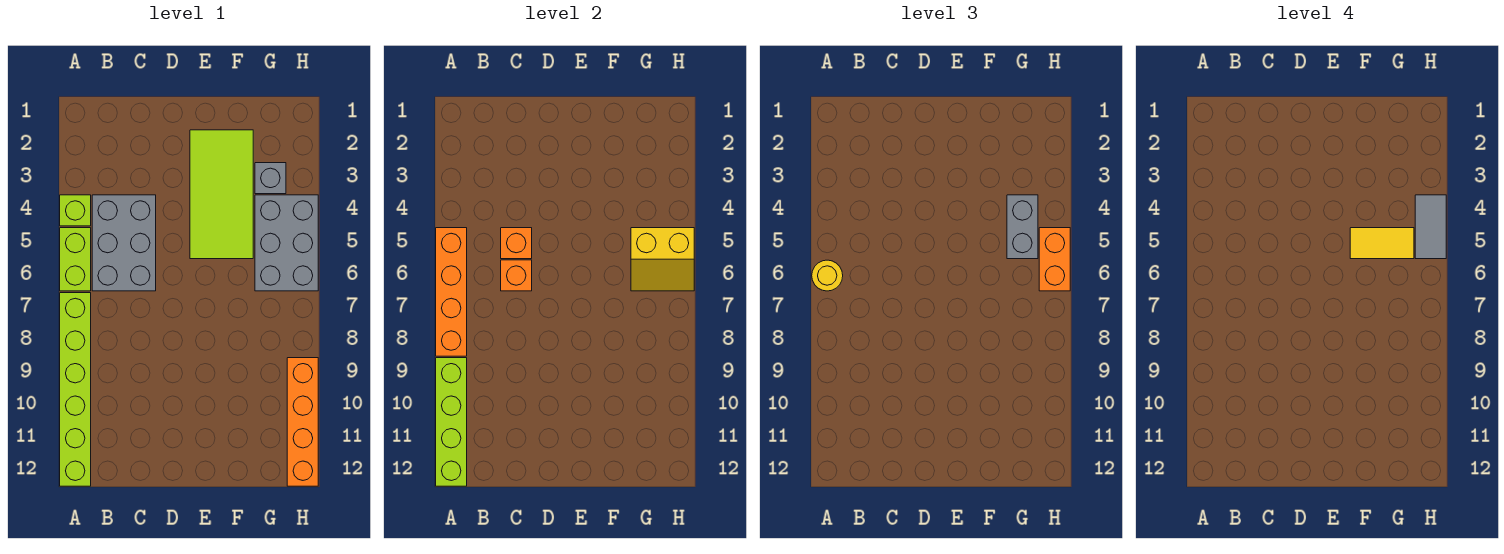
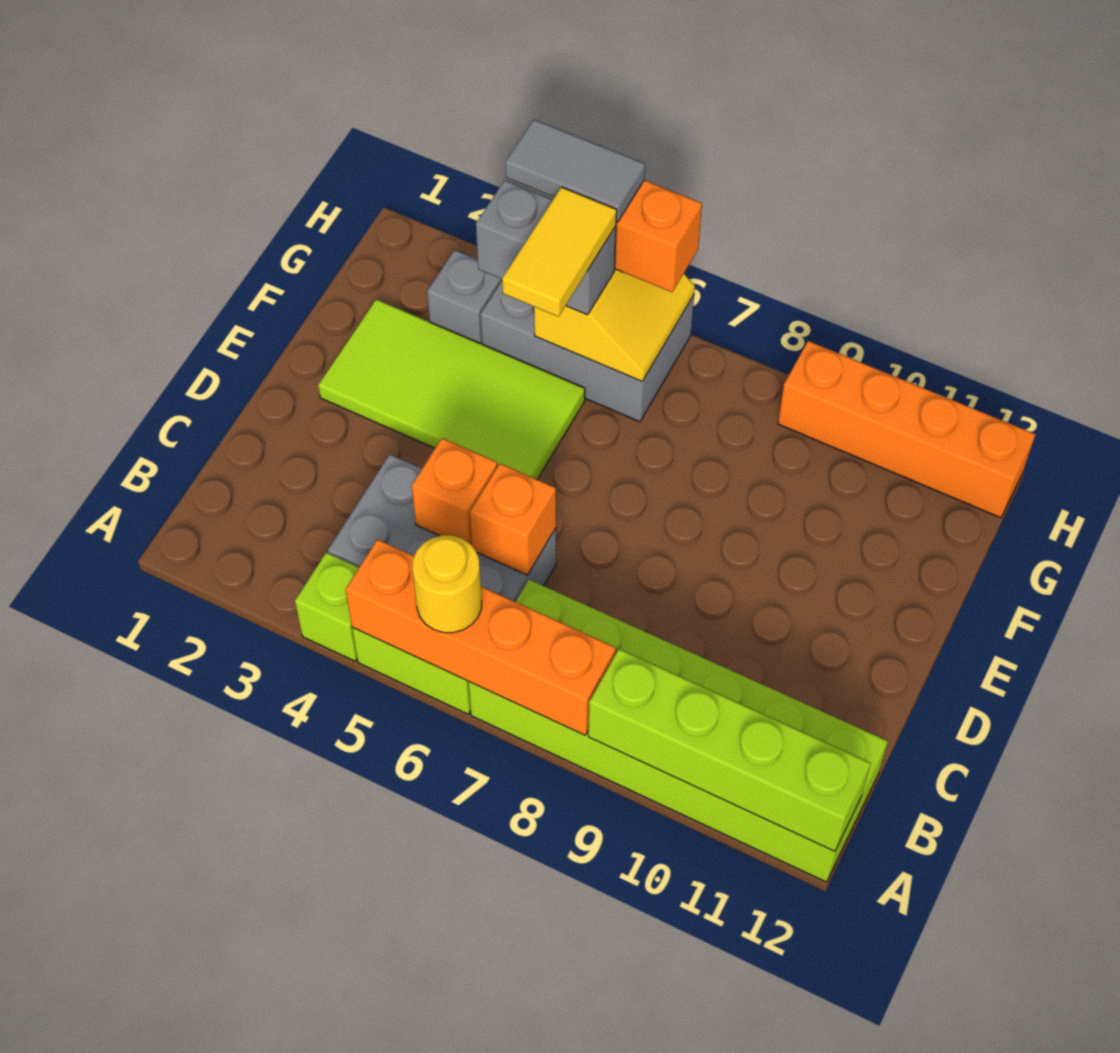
lime 1x6 brick [60,293,91,486] -> lime 2x6 brick [469,580,888,882]

